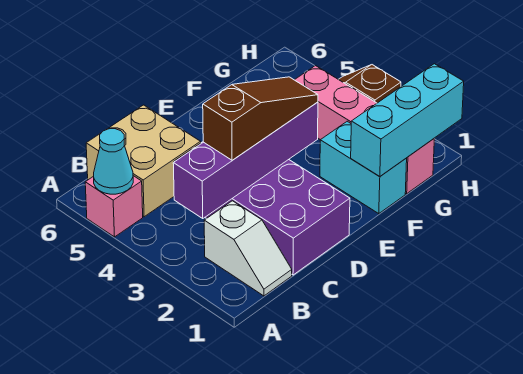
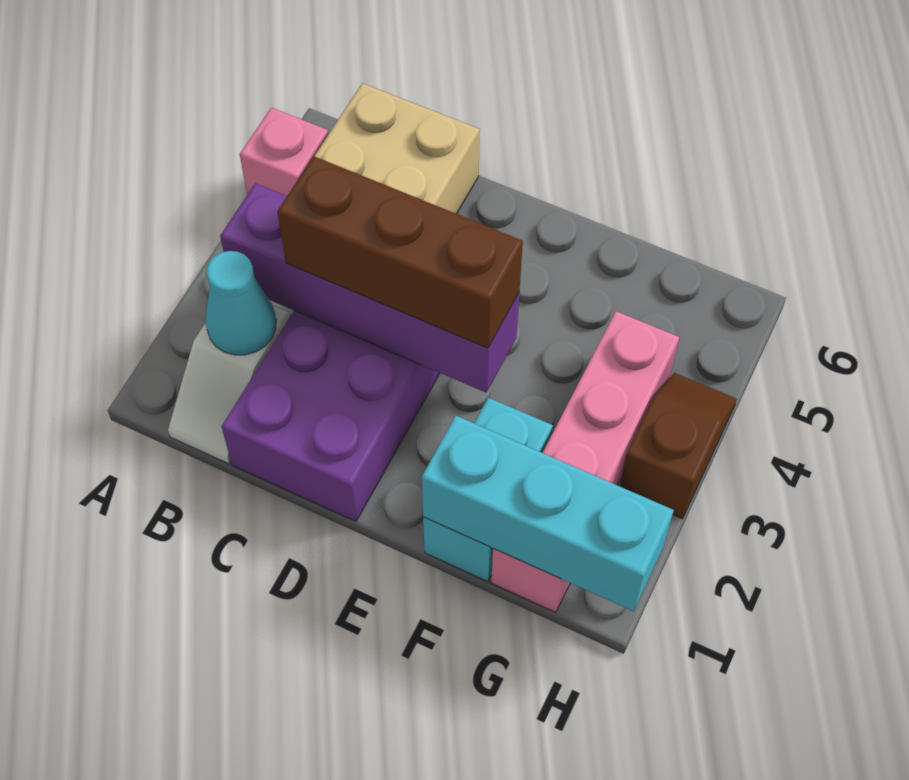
cyan 1x1 cone [94,129,133,194] -> cyan 1x1 cone moved to [205,251,276,355]
brown 1x3 slope [203,77,318,160] -> brown 1x3 brick [277,156,523,348]

